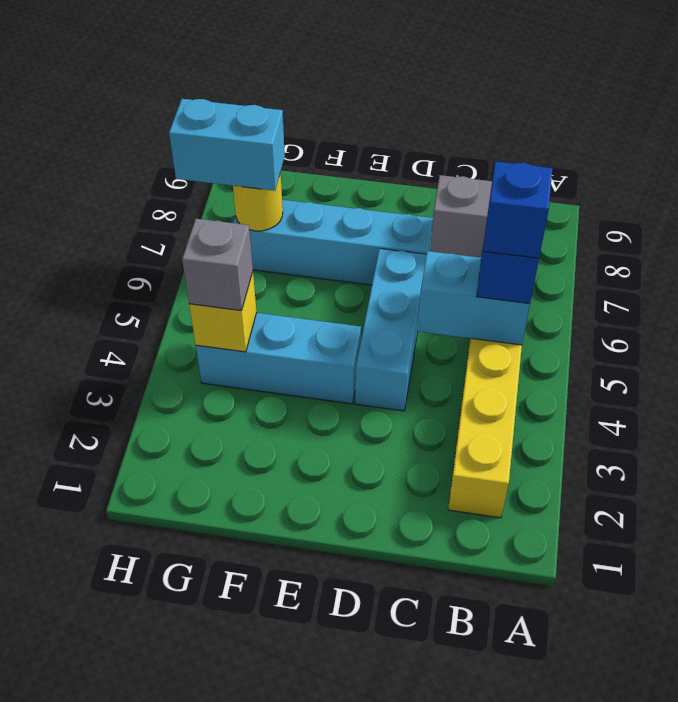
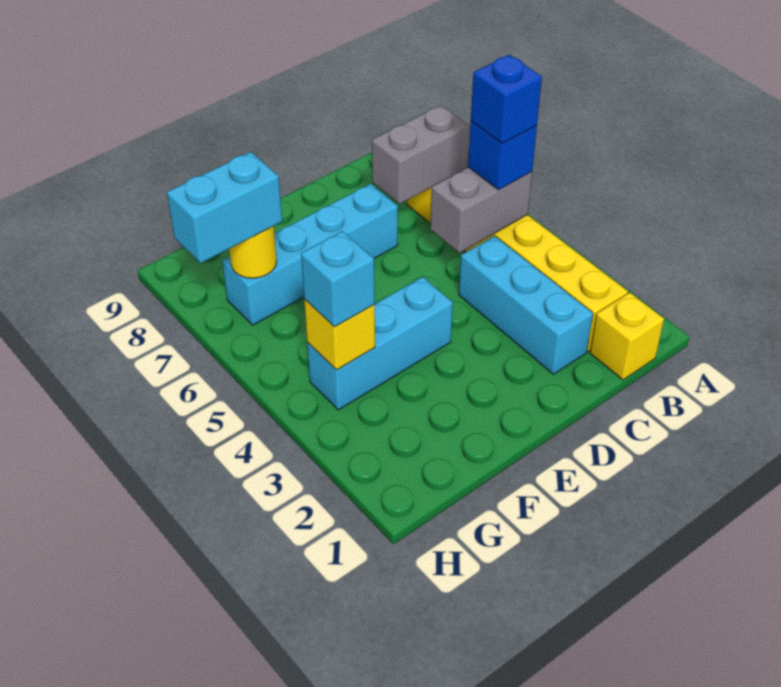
none -> yellow 1x1 brick [590,293,664,380]
cyan 1x2 brick [417,251,530,345] -> grey 1x2 brick [430,167,532,253]
cyan 1x3 brick [355,249,426,411] -> cyan 1x3 brick moved to [459,236,593,374]
grey 1x1 brick [182,219,253,311] -> cyan 1x1 brick [301,231,375,327]

